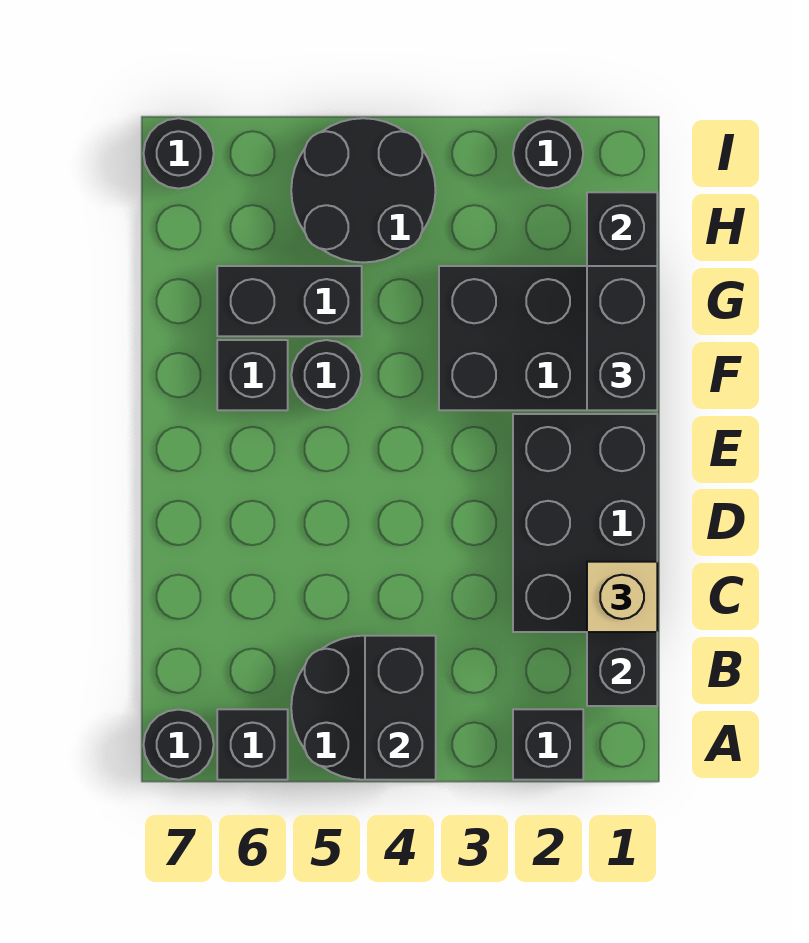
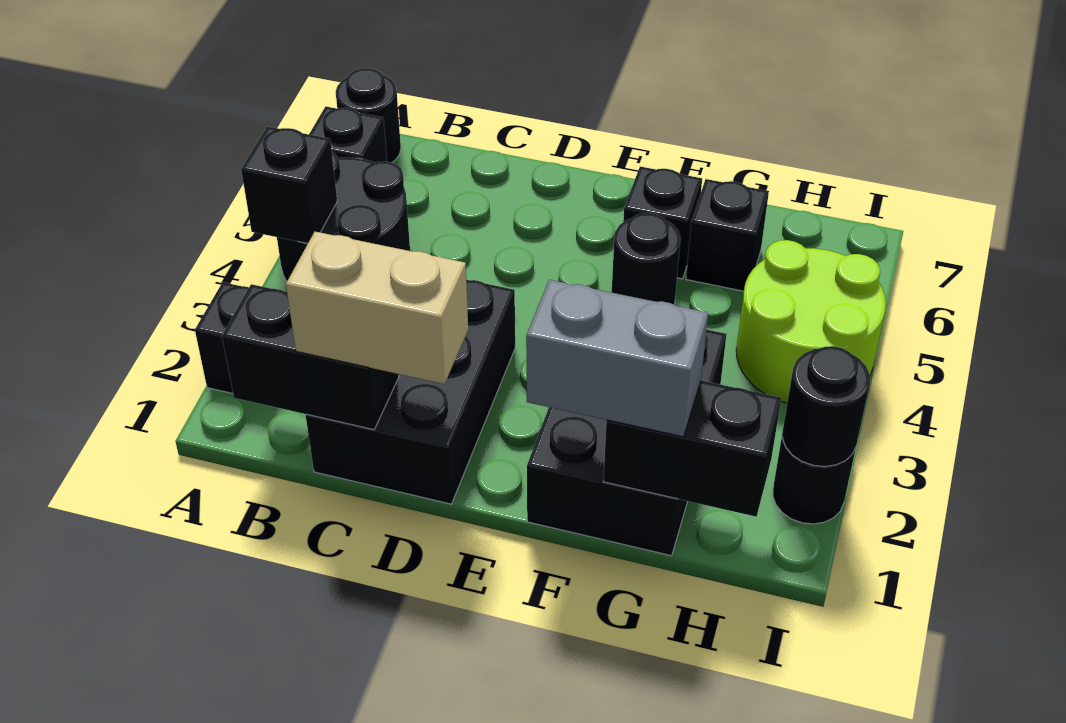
black 1x2 brick [365,636,436,780] -> black 1x1 brick [241,127,337,244]
black 2x3 brick [513,414,657,632] -> black 2x3 brick turned to [306,280,515,504]
tan 1x1 brick [587,562,657,632] -> tan 1x2 brick [286,232,468,384]
black 1x2 brick [587,266,657,410] -> grey 1x2 brick [526,280,708,437]
black 1x2 brick [217,266,362,336] -> black 1x1 brick [686,179,769,291]
black 2x2 round brick [291,118,435,263] -> lime 2x2 round brick [736,240,886,403]
black 1x1 round brick [144,118,214,189] -> black 1x1 round brick moved to [782,346,870,467]

